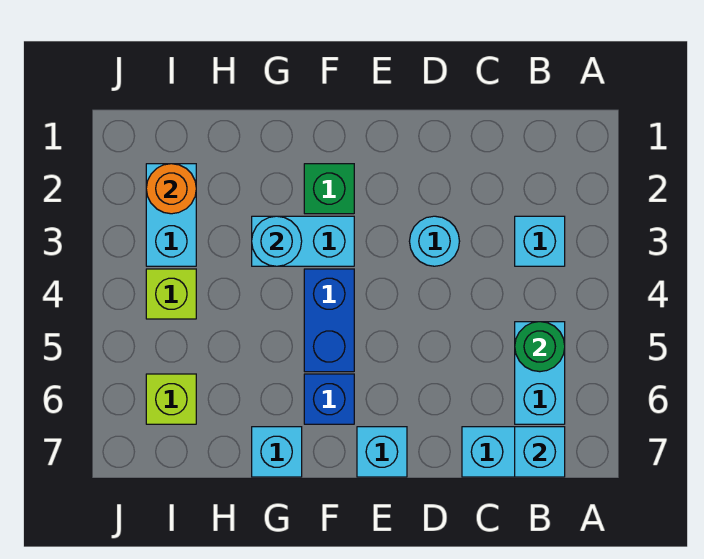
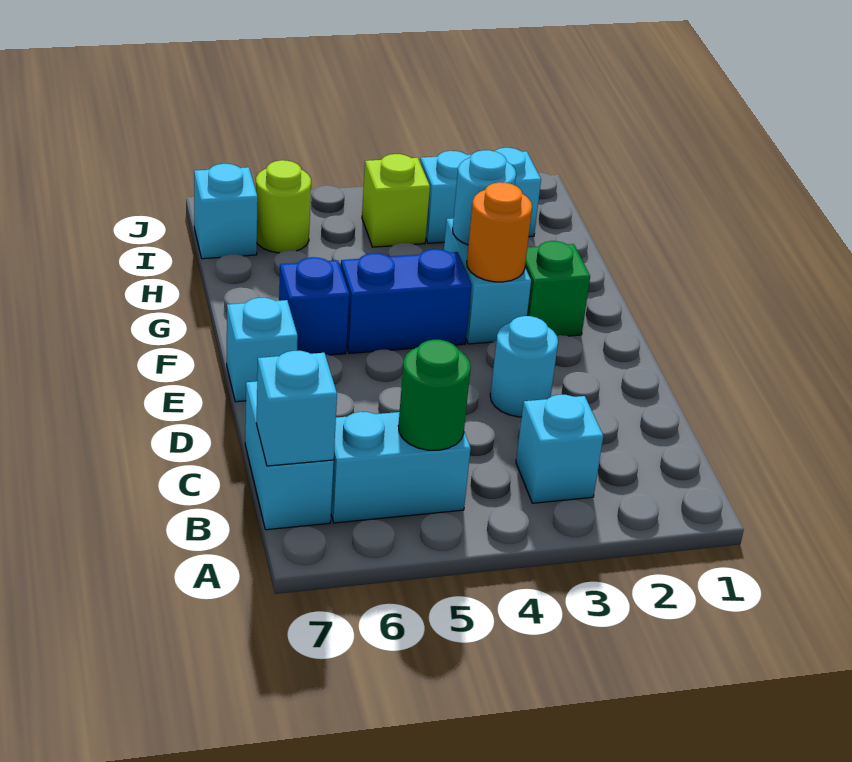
cyan 1x1 brick [252,427,302,477] -> cyan 1x1 brick moved to [194,164,258,259]
orange 1x1 round brick [146,164,196,214] -> orange 1x1 round brick moved to [467,182,532,282]
lime 1x1 brick [146,374,196,424] -> lime 1x1 round brick [256,160,311,253]

